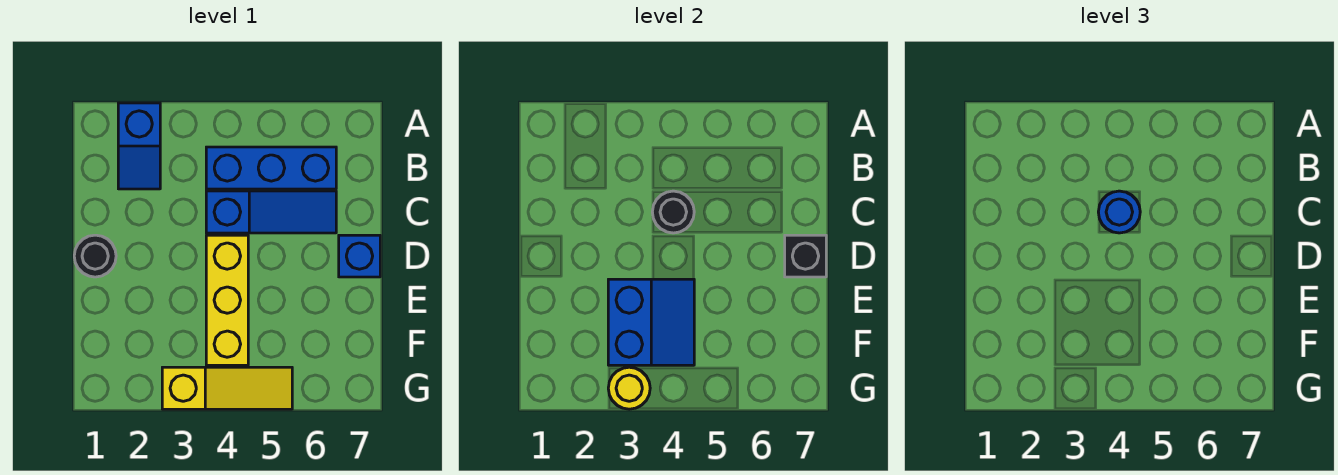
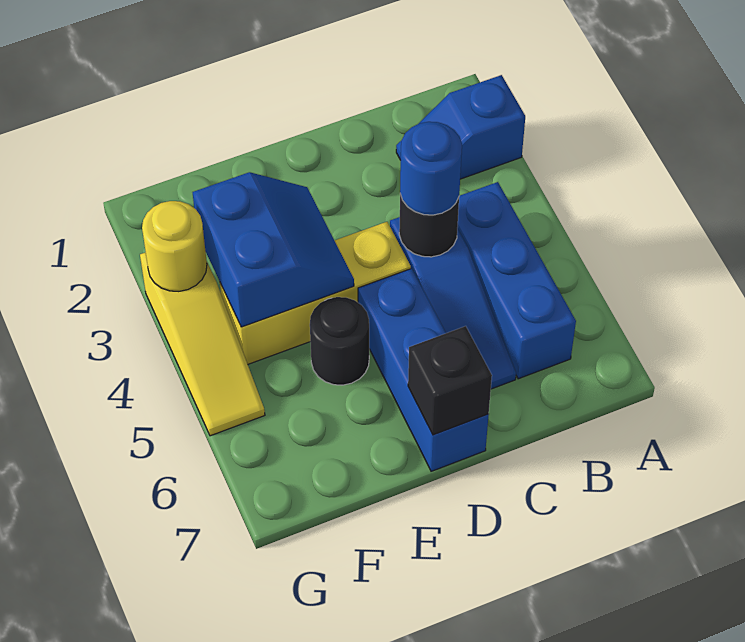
black 1x1 round brick [74,235,116,277] -> black 1x1 round brick moved to [310,297,369,385]
blue 1x1 brick [339,235,380,277] -> blue 1x3 brick [358,269,489,471]
blue 2x2 slope [608,279,694,365] -> blue 2x2 slope turned to [193,172,354,327]

